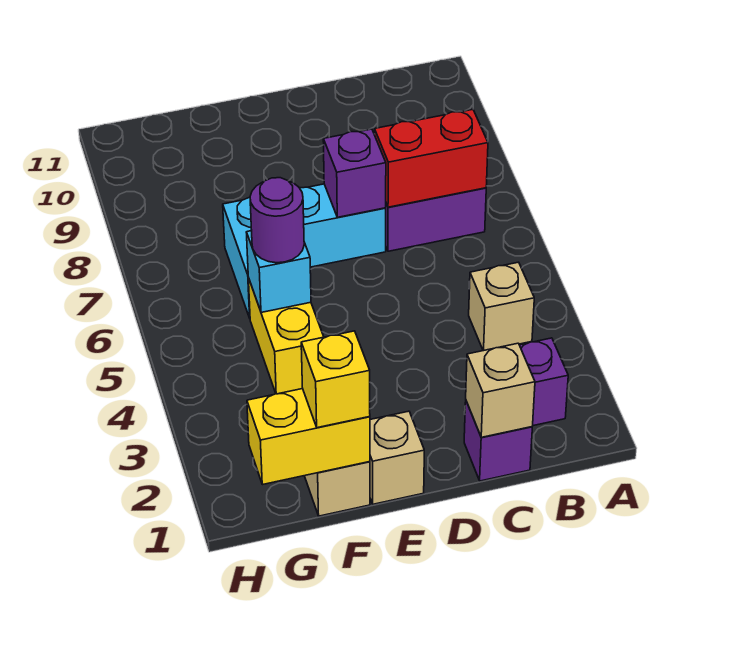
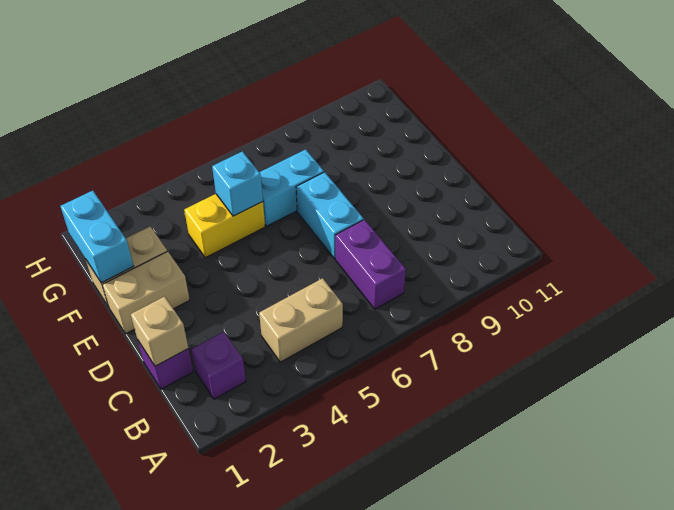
tan 1x1 brick [469,262,534,351] -> tan 1x2 brick [259,278,343,362]
red 1x2 brick [375,109,488,207] -> none
purple 1x1 brick [323,129,386,217] -> none
tan 1x1 brick [370,411,424,504] -> tan 1x2 brick [102,251,190,334]
yellow 1x2 brick [247,389,370,485] -> cyan 1x2 brick [60,191,134,283]
yellow 1x1 brick [301,331,370,428] -> none
purple 1x1 round brick [250,178,304,263] -> none

